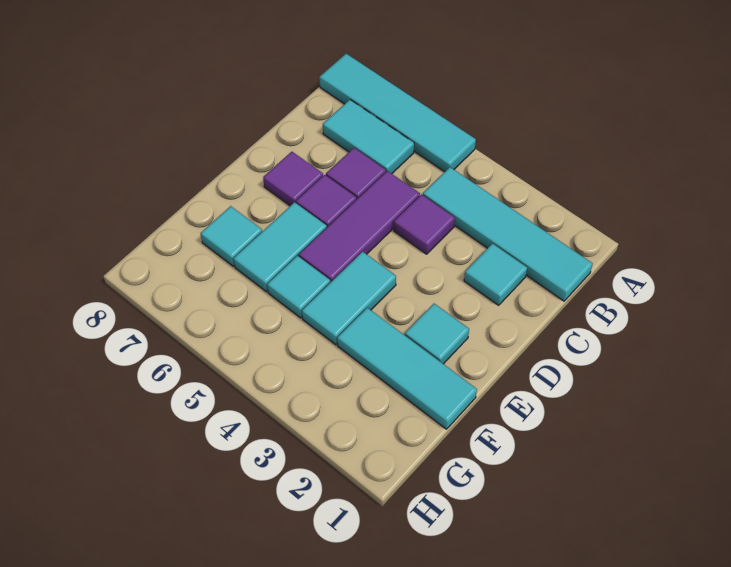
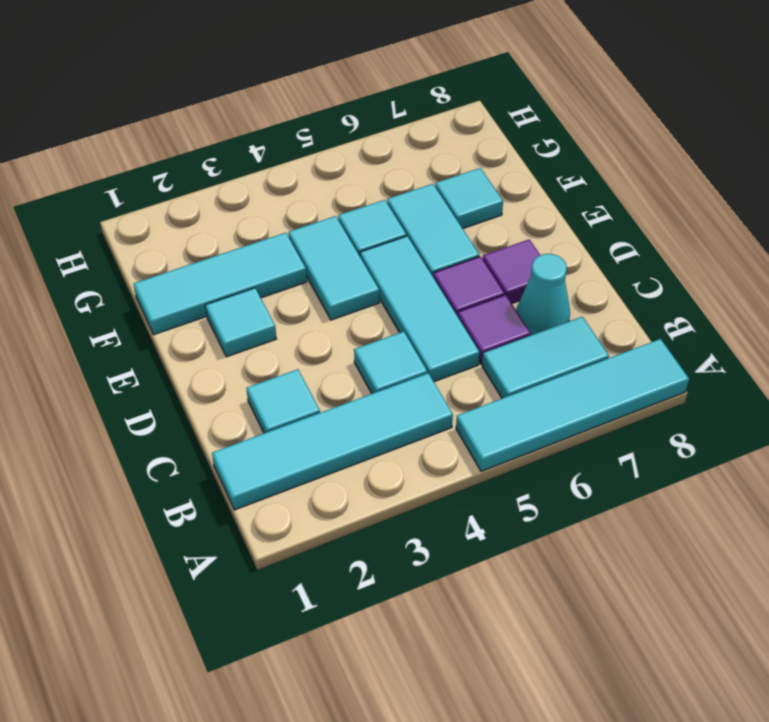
purple 1x1 tile [394,195,455,254] -> cyan 1x1 tile [354,331,427,394]
purple 1x3 tile [299,171,420,282] -> cyan 1x3 tile [360,236,479,382]
none -> cyan 1x1 cone [517,254,570,335]

